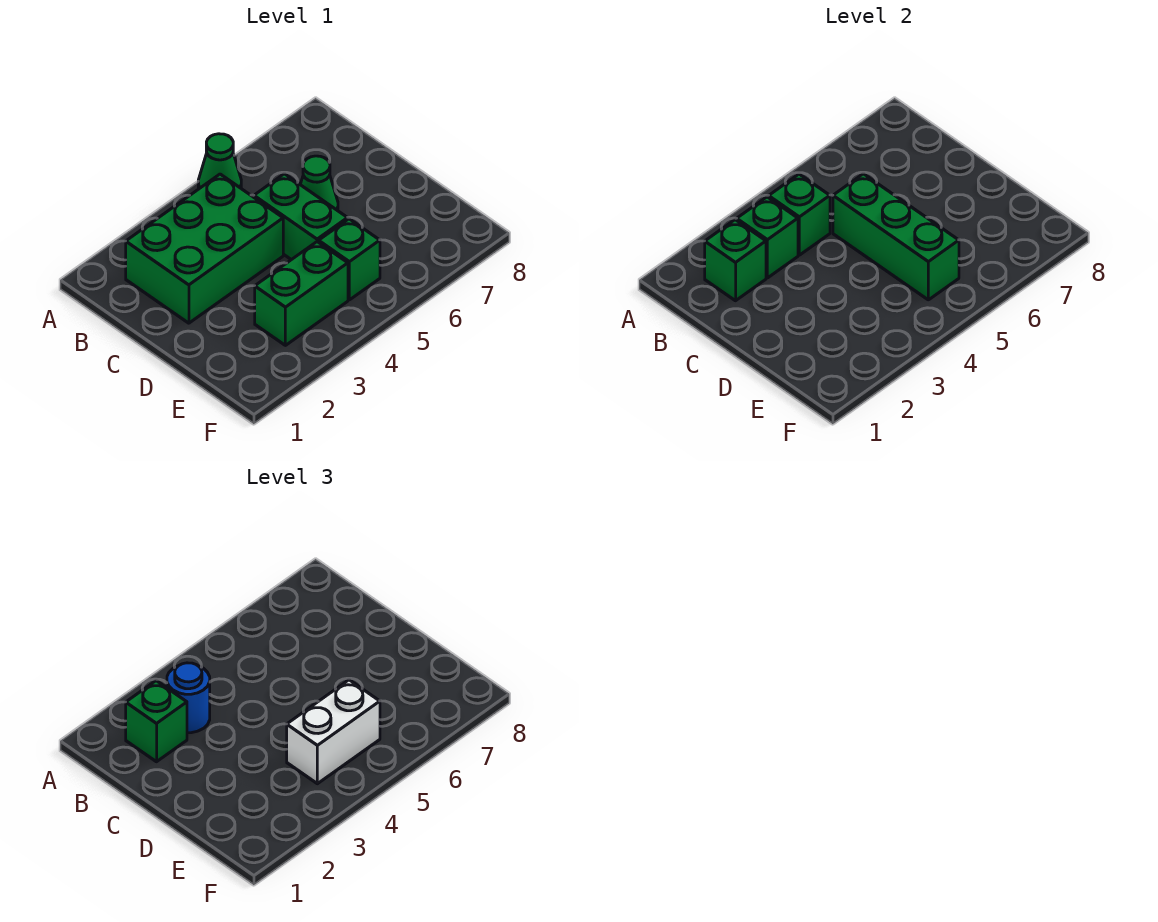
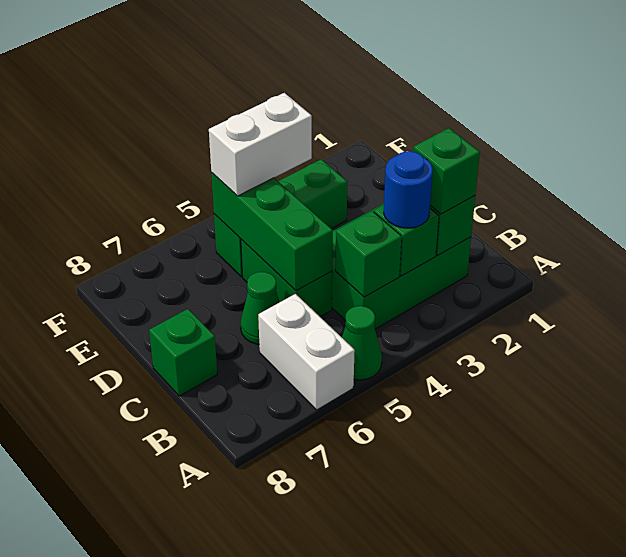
none -> white 1x2 brick [258,294,355,410]
none -> green 1x1 brick [149,309,217,396]

